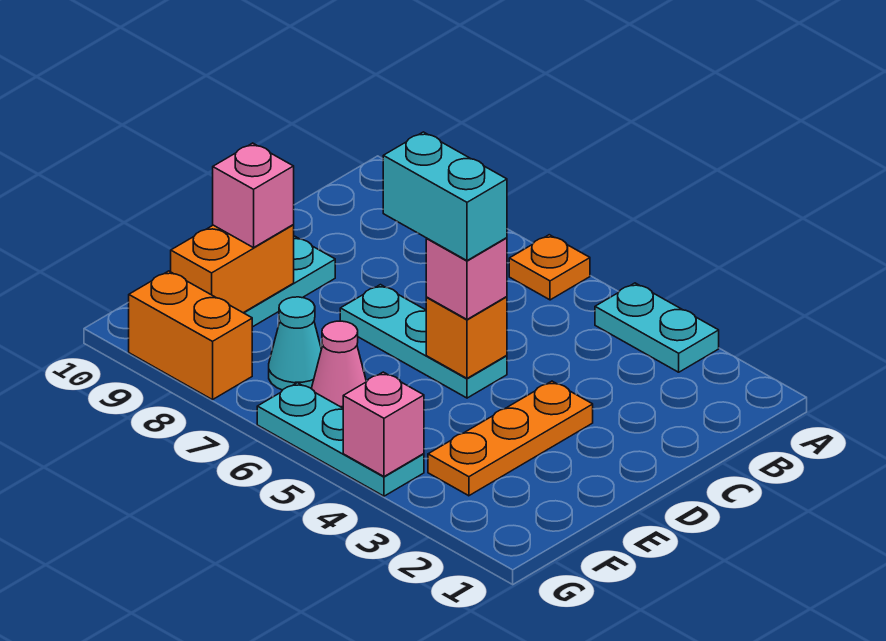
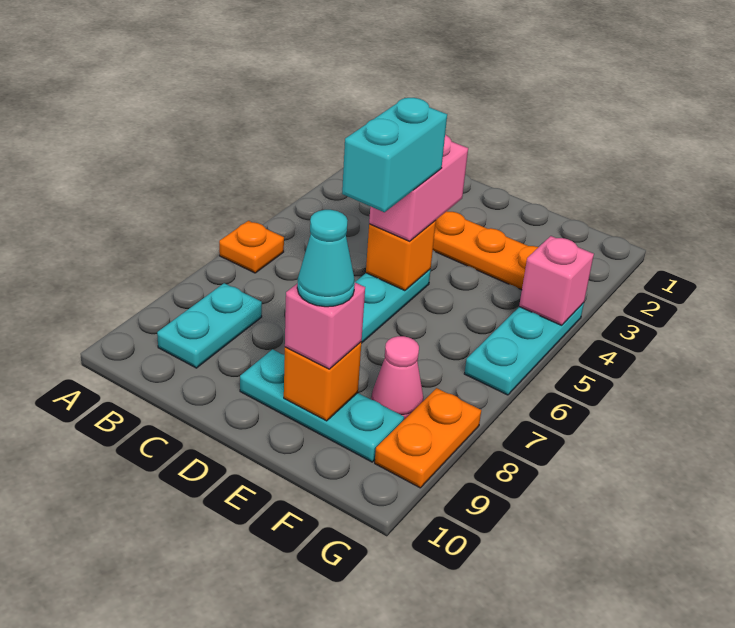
cyan 1x2 plate [595,283,719,372] -> cyan 1x2 plate moved to [157,283,262,368]
pink 1x1 brick [426,238,507,319] -> pink 1x2 brick [369,135,468,241]
orange 1x2 brick [171,225,294,313] -> orange 1x1 brick [284,342,361,421]
pink 1x1 cone [312,321,366,408] -> pink 1x1 cone moved to [371,336,423,420]
cyan 1x1 cone [269,297,321,390] -> cyan 1x1 cone moved to [297,210,355,307]
orange 1x2 brick [129,271,252,400] -> orange 1x2 plate [375,388,481,488]

